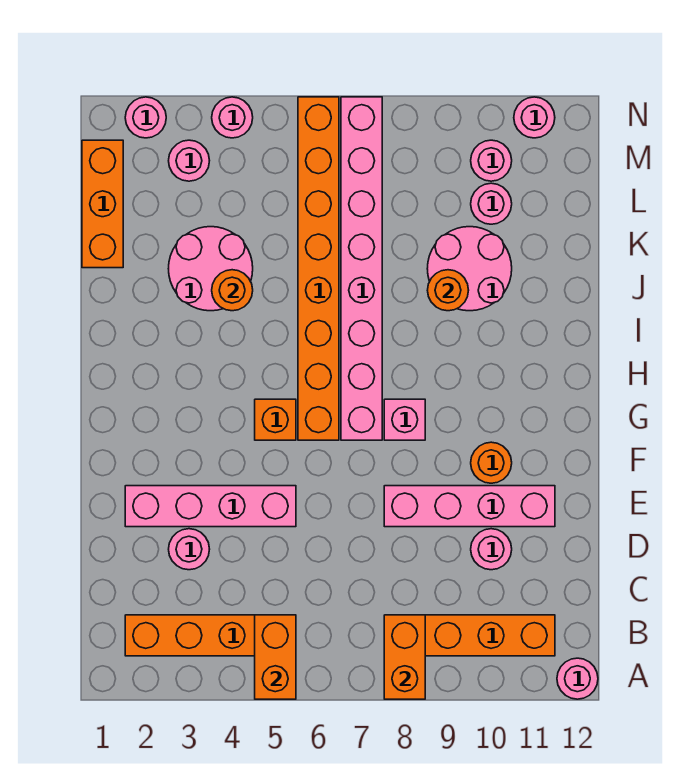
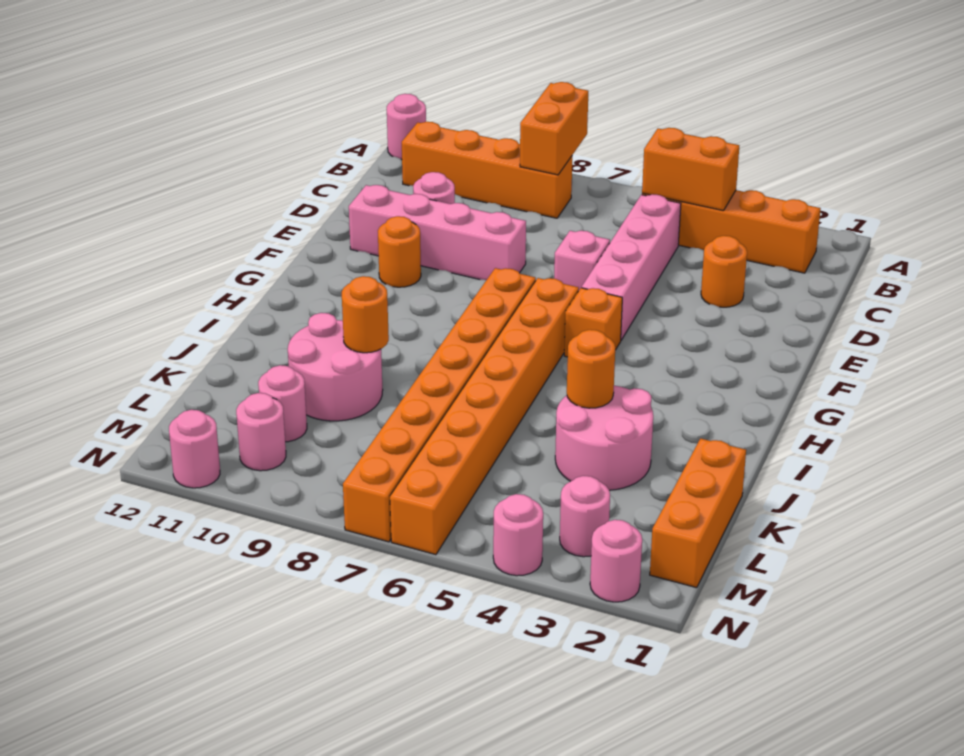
orange 1x2 brick [255,615,296,699] -> orange 1x2 brick turned to [642,128,739,211]
pink 1x1 round brick [169,529,210,570] -> orange 1x1 round brick [701,236,747,307]
pink 1x4 brick [125,486,296,527] -> pink 1x4 brick turned to [582,194,681,340]
pink 1x8 brick [341,97,382,440] -> orange 1x8 brick [343,268,536,542]
pink 1x1 brick [384,399,425,440] -> pink 1x1 brick moved to [554,231,610,290]

